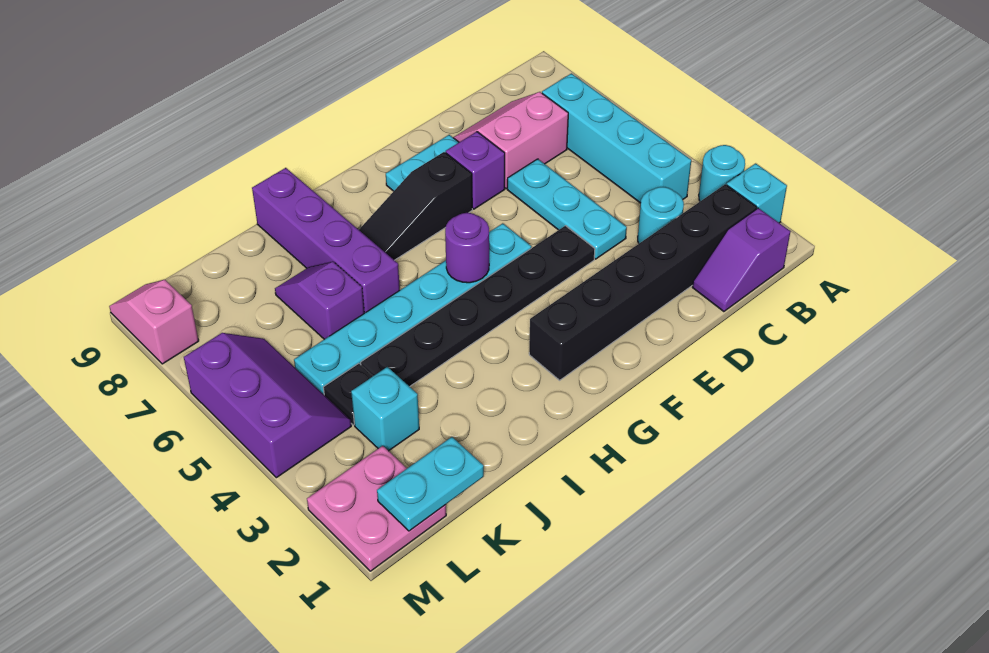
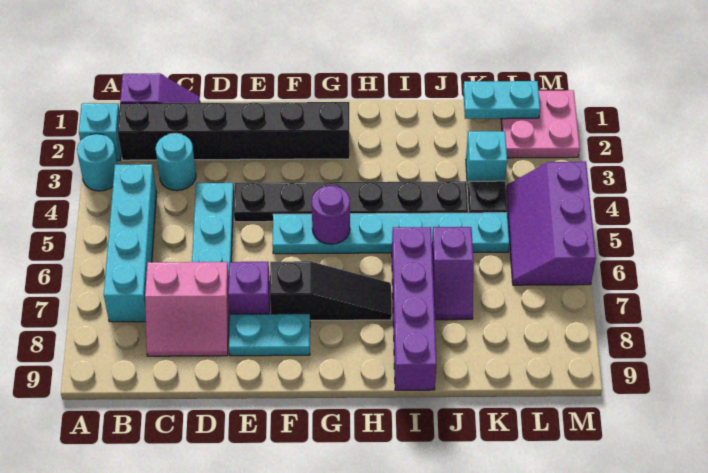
pink 1x2 slope [109,280,199,364] -> none

